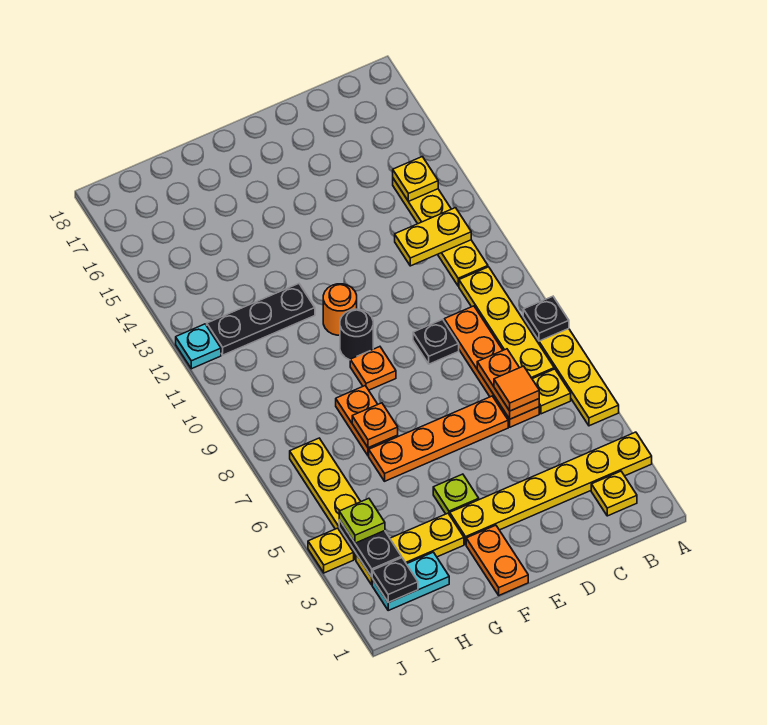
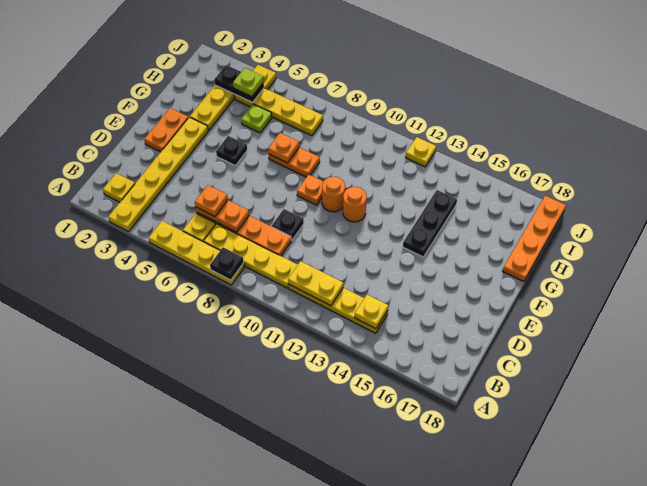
yellow 1x2 plate [395,208,471,266] -> yellow 1x2 plate turned to [288,261,343,306]
orange 1x1 tile [494,366,539,411] -> orange 1x1 plate [195,185,228,217]
orange 1x4 plate [369,396,508,481] -> orange 1x4 plate moved to [503,196,566,282]
orange 1x2 plate [466,525,528,595] -> orange 1x2 plate turned to [144,108,188,152]
lime 1x1 plate [433,474,479,515] -> lime 1x1 plate moved to [241,104,272,133]
black 1x1 round brick [340,309,373,360] -> orange 1x1 round brick [322,177,345,212]
black 1x3 plate [207,284,315,355] -> black 1x3 plate moved to [403,190,457,257]
cyan 1x2 plate [372,552,449,610] -> none
black 1x1 plate [372,558,418,602] -> black 1x1 plate moved to [216,136,247,165]
cyan 1x1 plate [176,324,221,369] -> yellow 1x1 plate [406,137,436,167]

